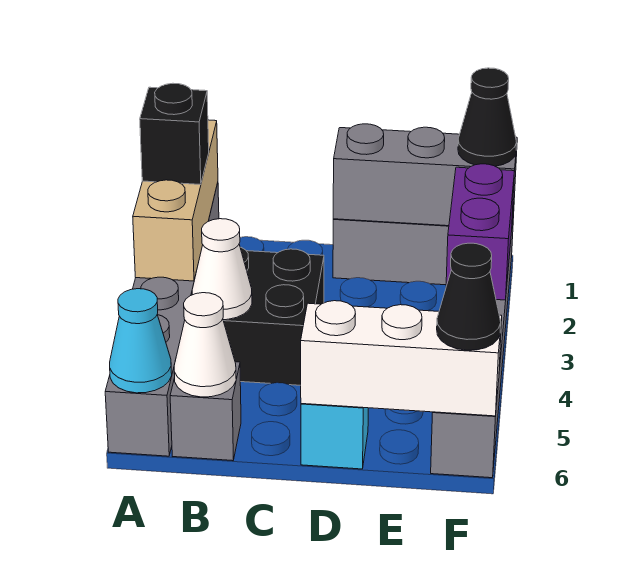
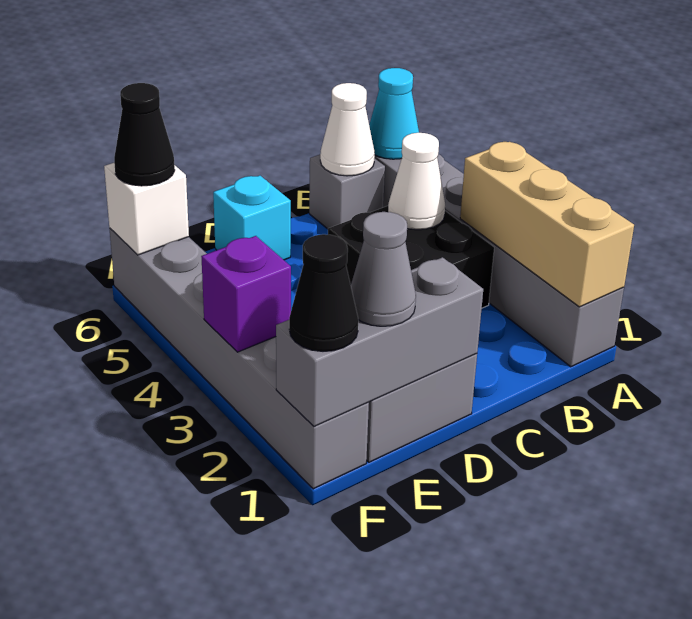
black 1x1 brick [140,83,209,185] -> none
white 1x3 brick [301,301,502,416] -> white 1x1 brick [104,163,189,255]
none -> grey 1x1 cone [351,212,416,326]
purple 1x2 brick [446,164,514,300] -> purple 1x1 brick [201,236,291,352]

